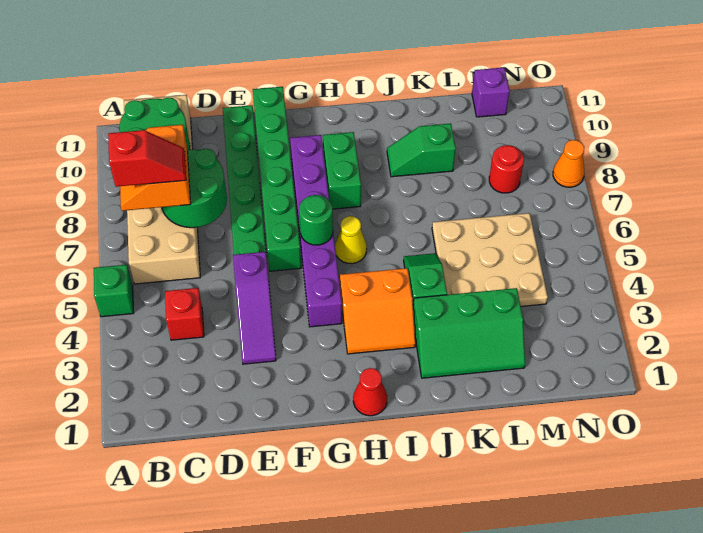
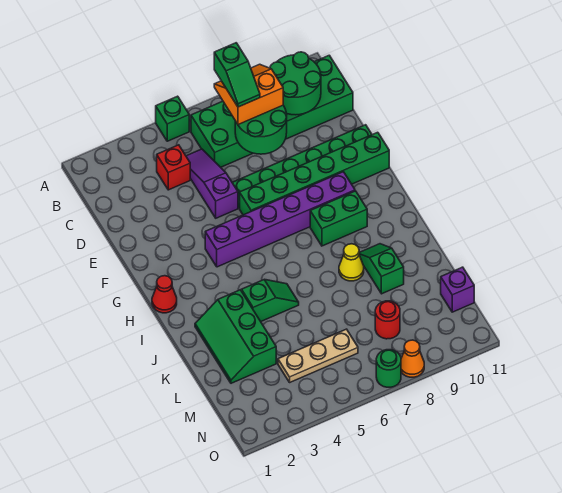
tan 2x6 brick [124,95,200,284] -> green 2x6 brick [191,55,353,167]
red 1x2 slope [108,130,186,187] -> green 1x2 slope [214,43,260,107]
purple 1x3 slope [233,252,276,364] -> purple 1x3 slope turned to [186,149,238,218]
green 1x1 round brick [299,195,333,245] -> green 1x1 round brick moved to [376,350,401,387]
orange 2x2 slope [340,268,415,354] -> none
yellow 1x1 cone [335,216,367,264] -> yellow 1x1 cone moved to [339,244,364,281]
tan 3x3 plate [432,213,548,306] -> tan 1x3 plate [278,329,358,382]

